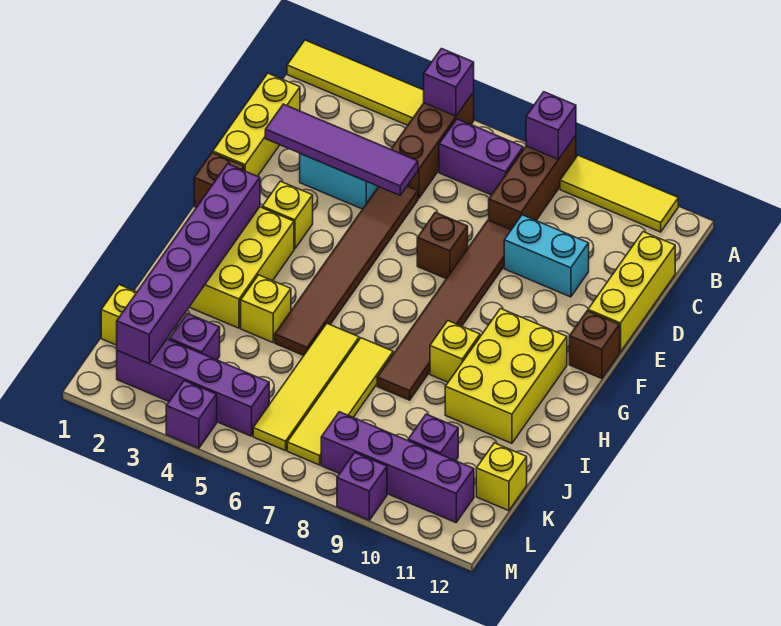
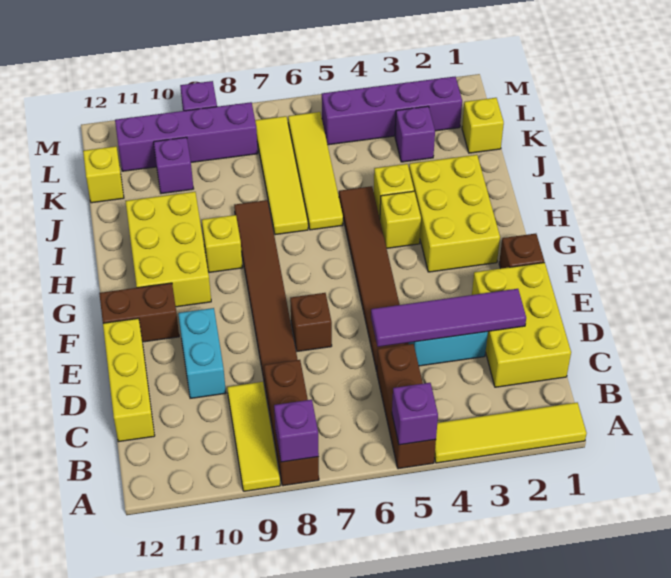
yellow 1x3 tile [560,155,678,232] -> yellow 1x3 tile turned to [227,382,280,491]
purple 1x2 brick [439,119,523,195] -> none
yellow 1x3 brick [213,73,300,176] -> yellow 2x3 brick [472,262,571,387]
cyan 1x2 brick [504,215,589,297] -> cyan 1x2 brick turned to [178,308,226,398]
yellow 1x1 brick [262,181,313,249] -> yellow 1x1 brick moved to [380,191,421,248]
brown 1x1 brick [569,311,620,379] -> brown 1x2 brick [99,283,179,342]
purple 1x6 brick [117,164,260,364] -> none
purple 1x1 brick [166,381,217,448] -> none

